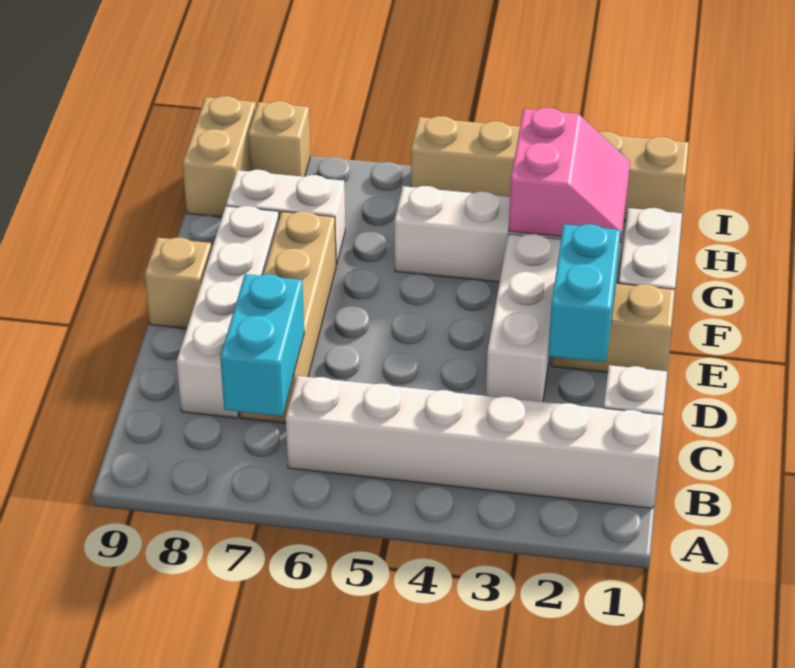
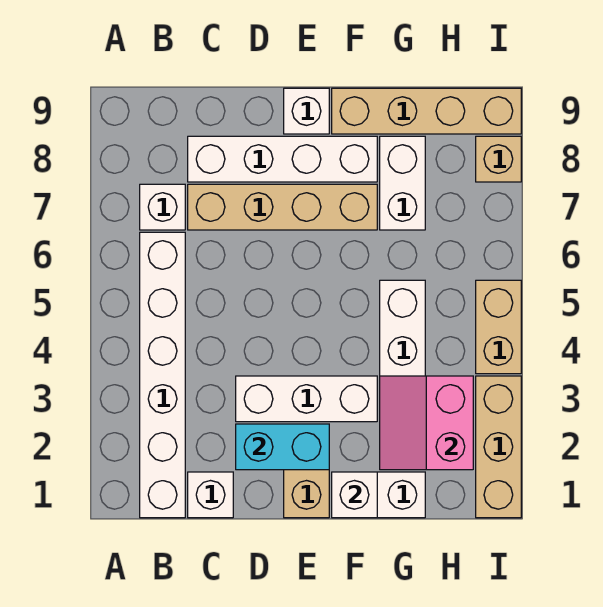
none -> white 1x1 brick [140,184,185,230]
cyan 1x2 brick [220,274,304,416] -> none
tan 1x1 brick [145,238,211,329] -> white 1x1 brick [284,88,329,134]
none -> white 1x1 brick [332,472,377,518]
pink 2x2 slope [509,108,630,243] -> pink 2x2 slope turned to [380,376,473,470]
tan 1x2 brick [183,96,256,217] -> tan 1x4 brick [332,88,521,134]

